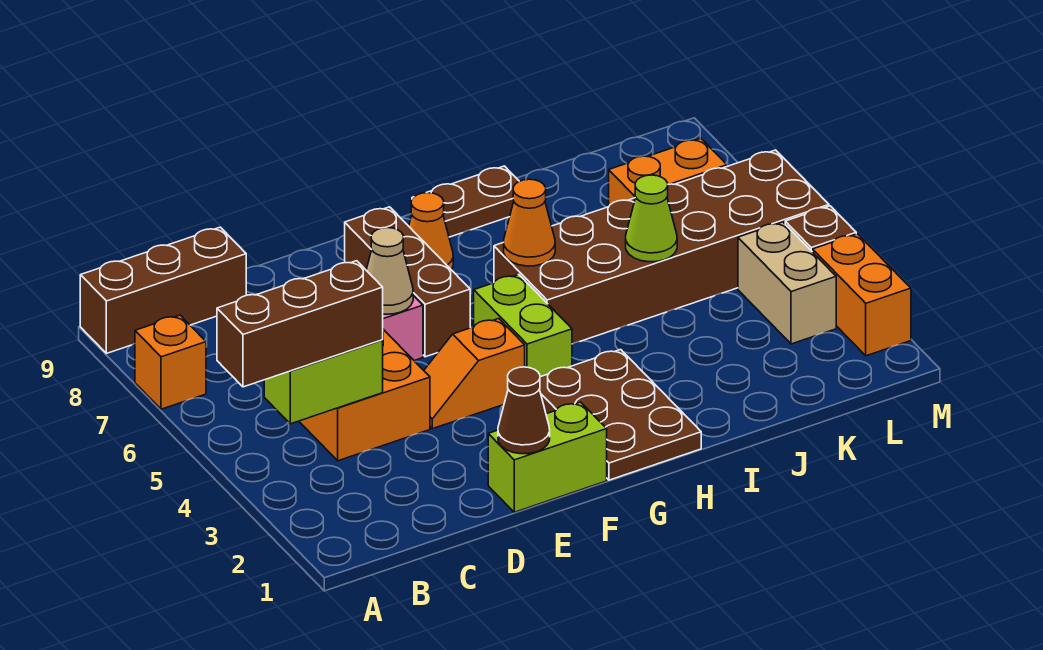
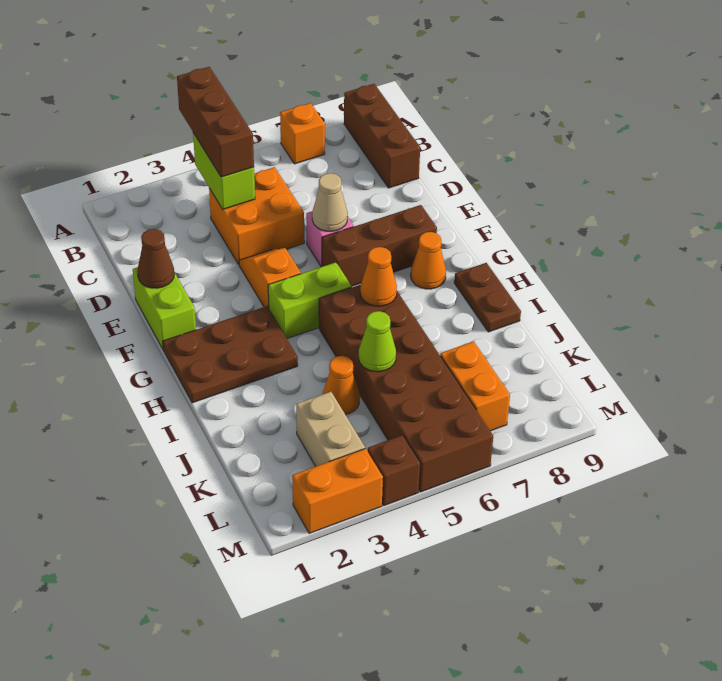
none -> orange 1x1 cone [323,356,360,415]
tan 1x2 brick [738,222,836,344] -> tan 1x2 brick turned to [296,392,365,466]

